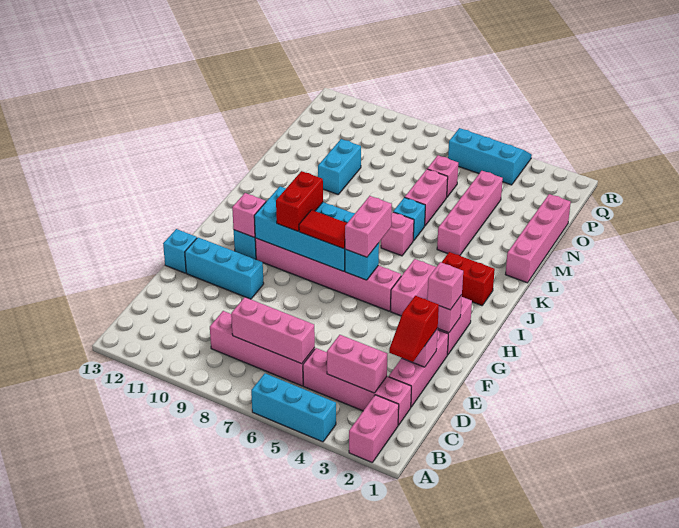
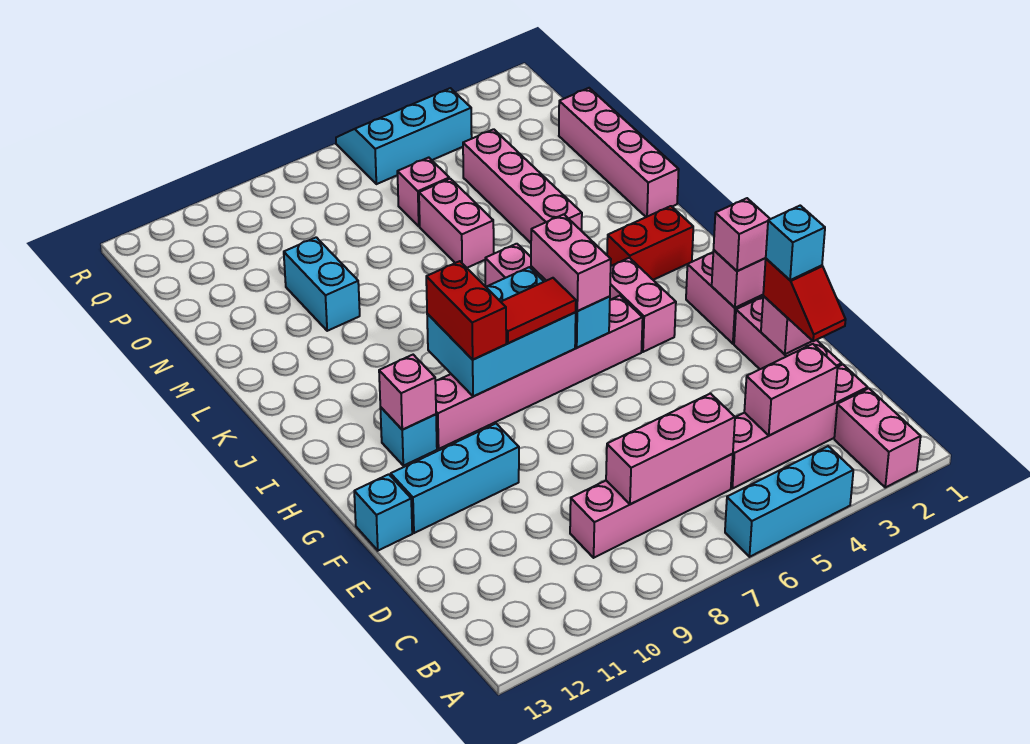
cyan 2x4 brick [254,186,355,271] -> cyan 2x3 brick [427,267,576,397]
cyan 1x1 brick [393,197,425,241] -> cyan 1x1 brick moved to [766,206,825,280]

